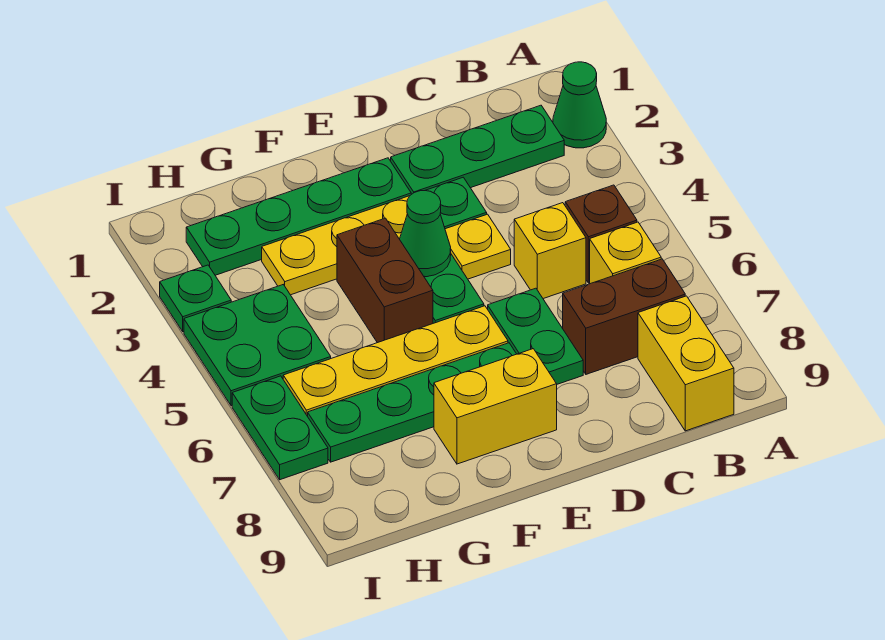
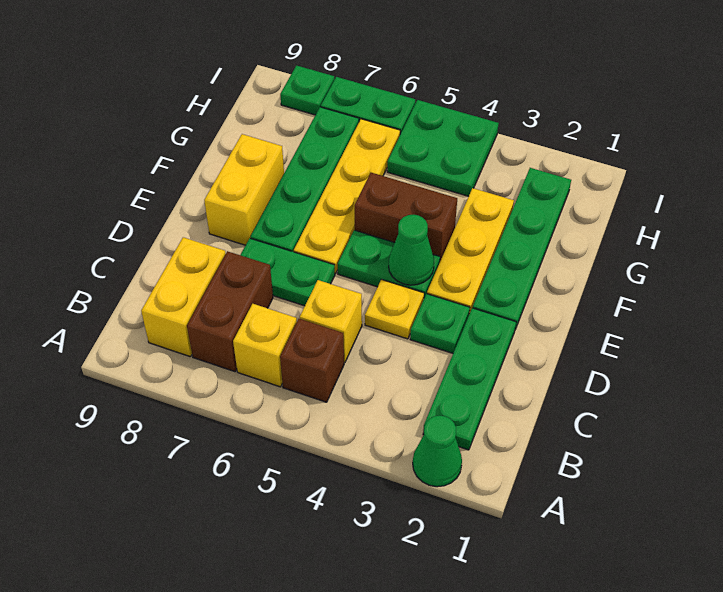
yellow 1x2 brick [638,296,734,431] -> yellow 1x2 brick turned to [141,237,226,357]
green 1x1 plate [160,265,231,332] -> green 1x1 plate moved to [280,66,334,115]

